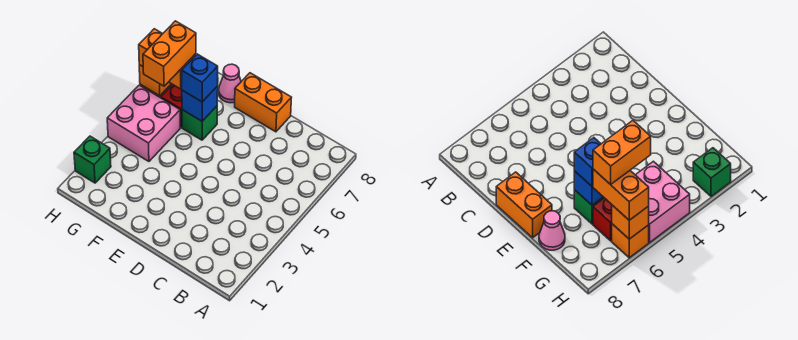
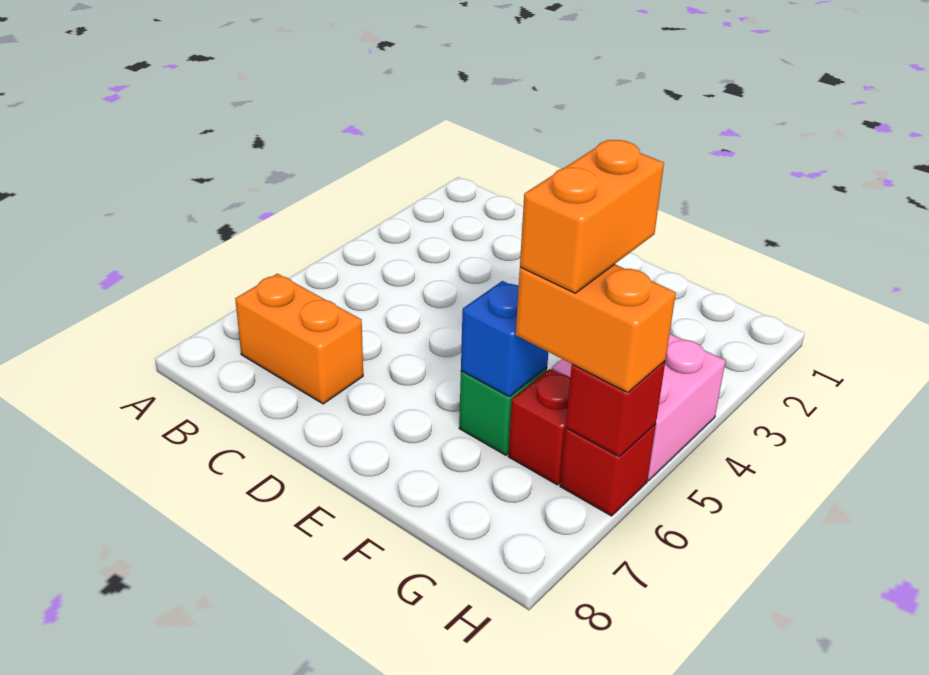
orange 1x2 brick [235,73,292,132] -> orange 1x2 brick moved to [235,274,363,404]
blue 1x1 brick [182,54,218,102] -> none
pink 1x1 cone [219,64,241,103] -> none
green 1x1 brick [74,136,111,183] -> none
orange 1x1 brick [612,224,649,258] -> red 1x1 brick [560,424,656,516]
orange 1x1 brick [139,65,171,96] -> red 1x1 brick [566,361,665,457]

